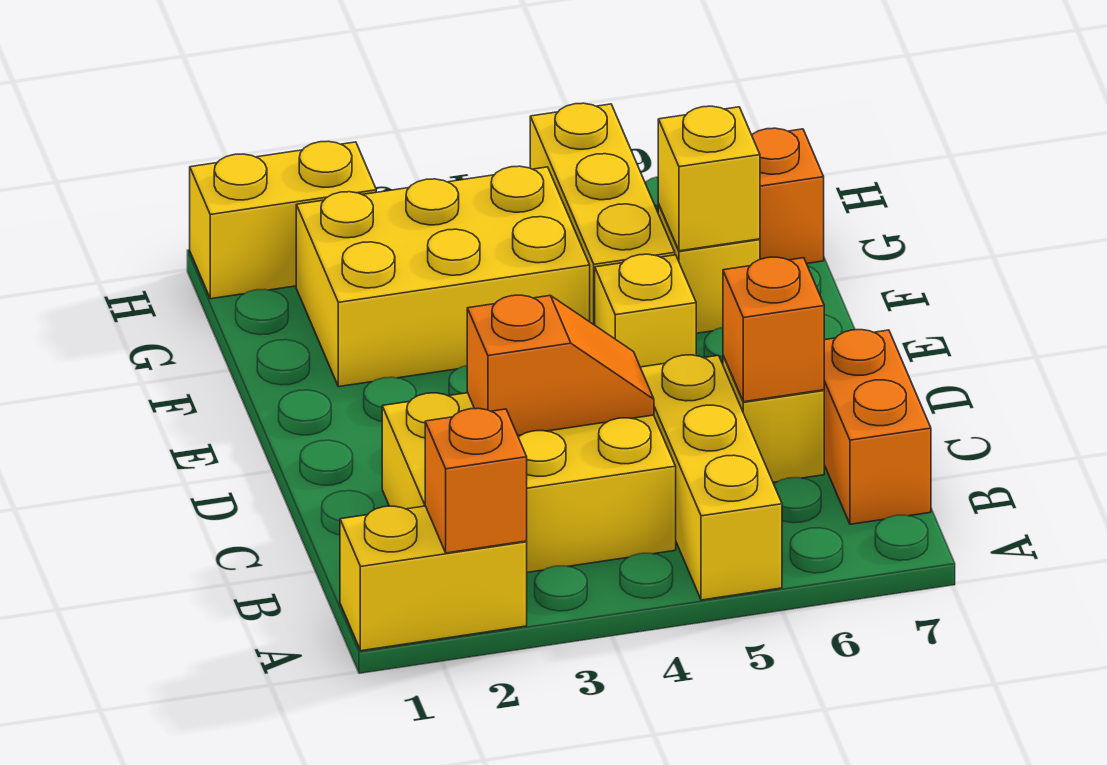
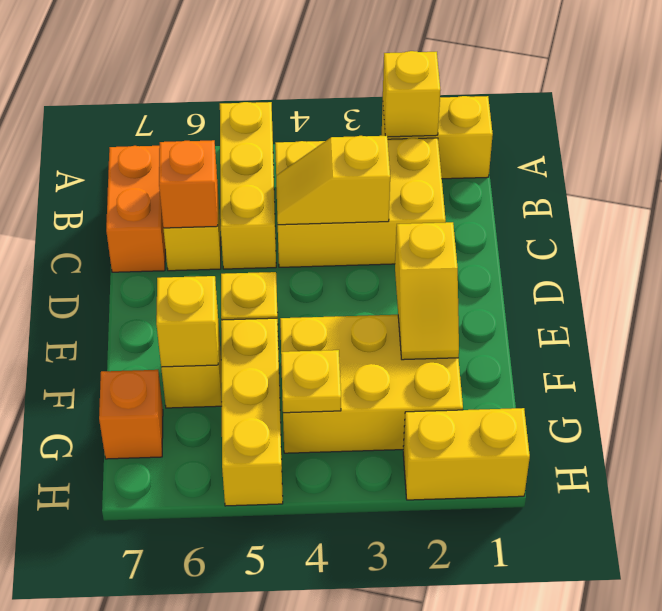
orange 1x1 brick [425,408,527,553] -> yellow 1x1 brick [383,51,441,137]
orange 1x2 slope [467,295,654,435] -> yellow 1x2 slope [276,136,390,225]
none -> yellow 1x2 slope [395,222,459,360]
none -> yellow 1x1 plate [281,350,341,413]

